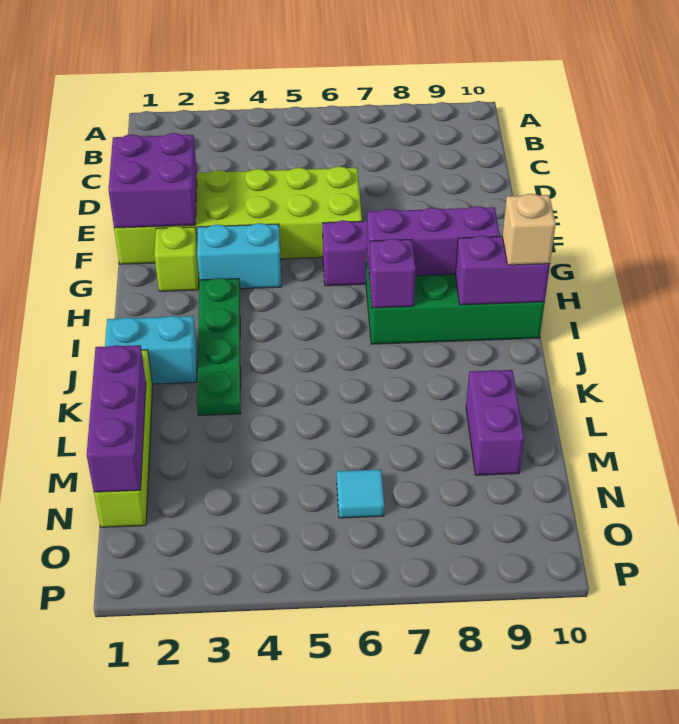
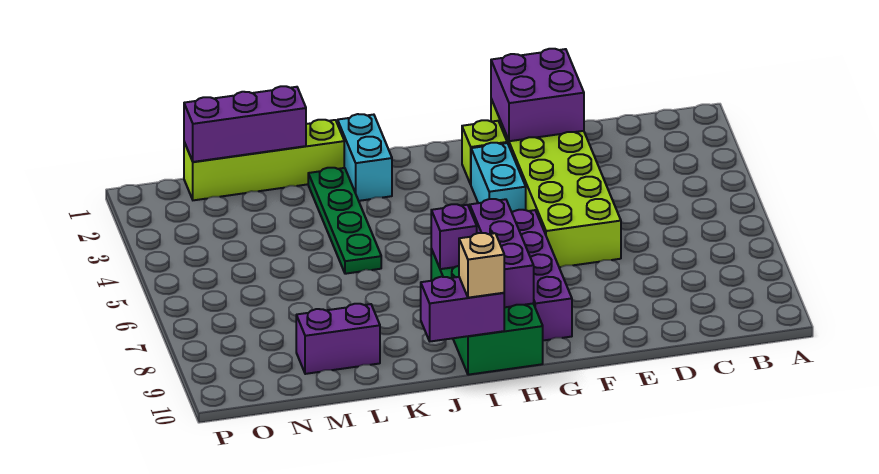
green 1x4 plate [197,278,241,416] -> green 1x4 plate turned to [308,168,381,274]
purple 1x2 brick [455,236,550,305] -> purple 1x2 brick turned to [421,277,504,341]
cyan 1x1 tile [337,469,384,518] -> none

